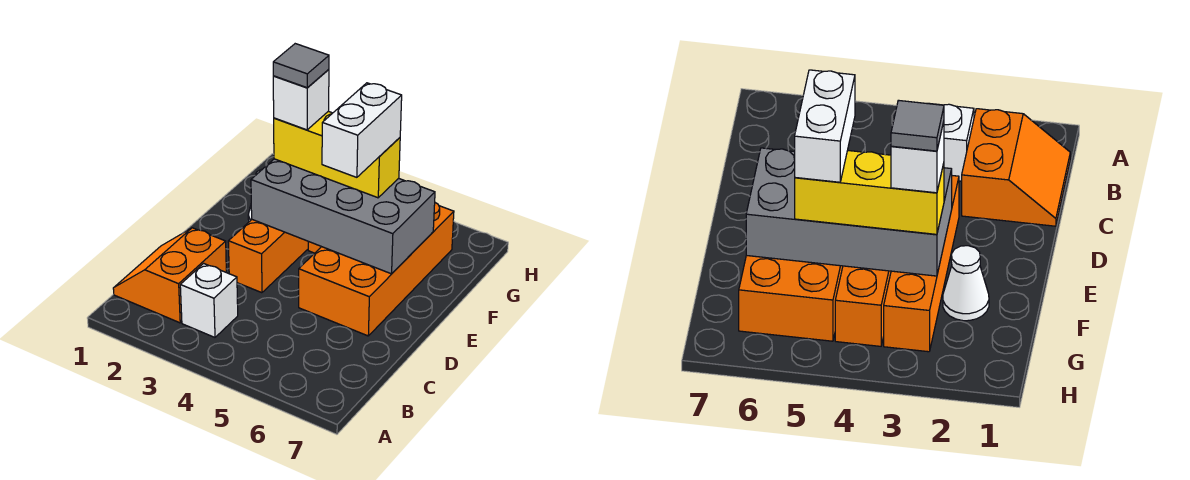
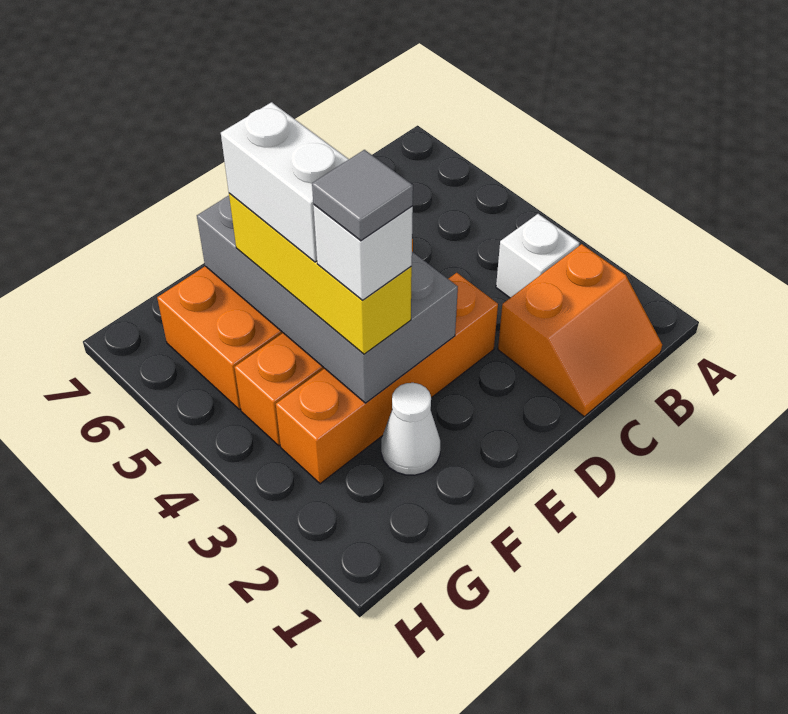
white 1x2 brick [322,83,402,177] -> white 1x2 brick turned to [221,102,349,262]

